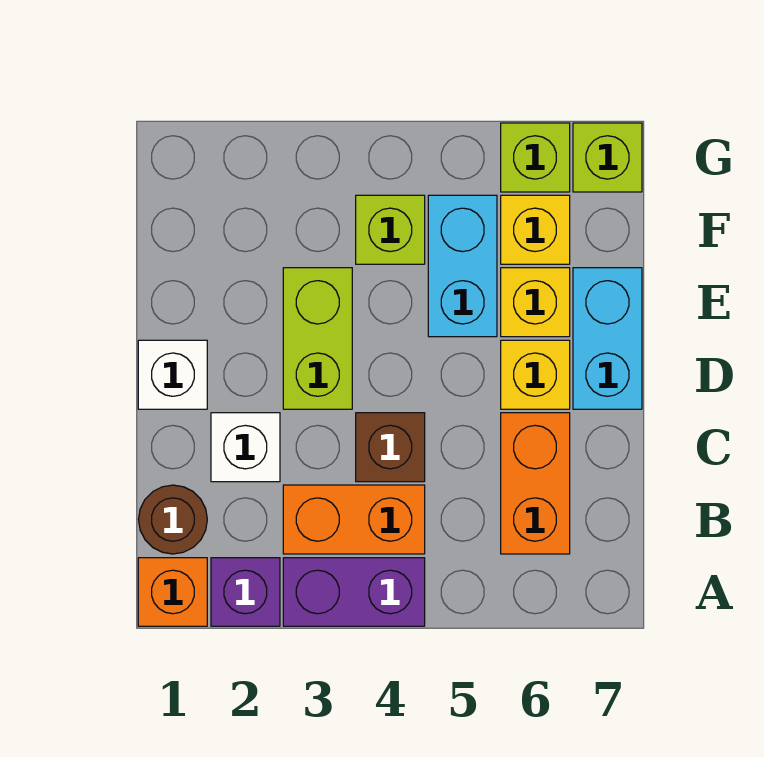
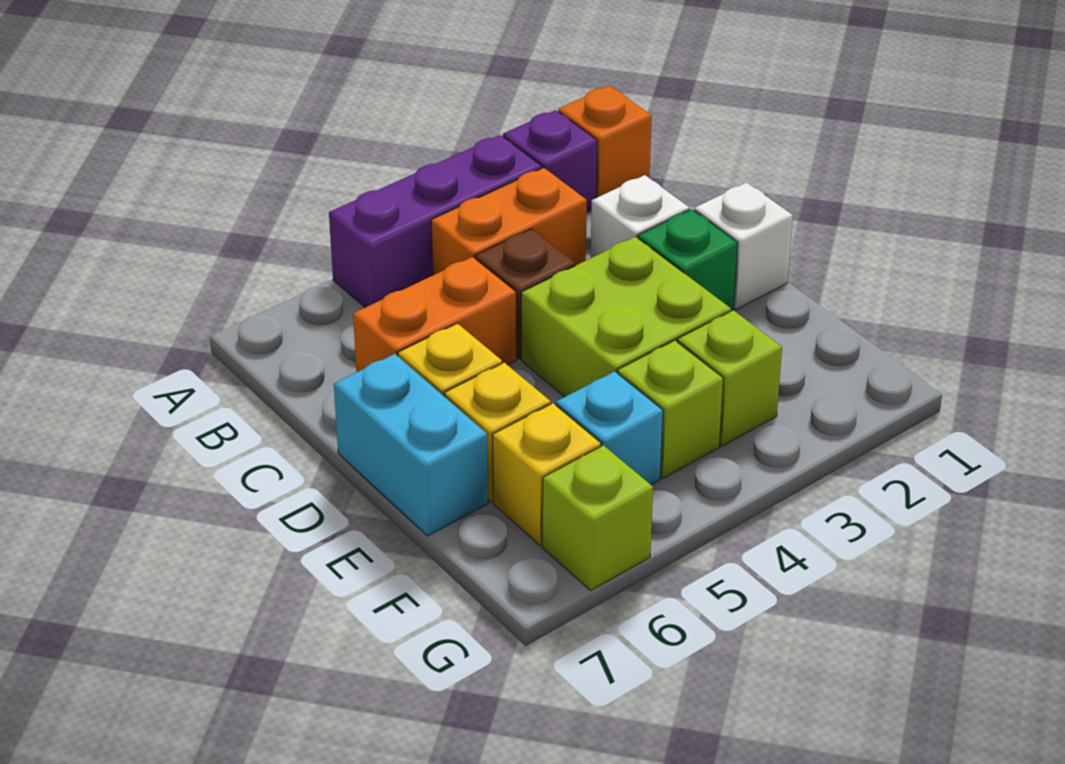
purple 1x2 brick [283,558,425,626] -> purple 1x3 brick [329,135,542,308]
brown 1x1 round brick [139,485,207,554] -> none
orange 1x2 brick [501,413,570,554] -> orange 1x2 brick turned to [353,257,517,372]
none -> green 1x1 brick [638,209,738,311]
lime 1x2 brick [283,268,352,409] -> lime 2x2 brick [521,237,731,397]
cyan 1x2 brick [428,195,497,337] -> cyan 1x1 brick [556,371,663,485]
lime 1x1 brick [573,123,642,192] -> lime 1x1 brick moved to [678,310,782,446]

